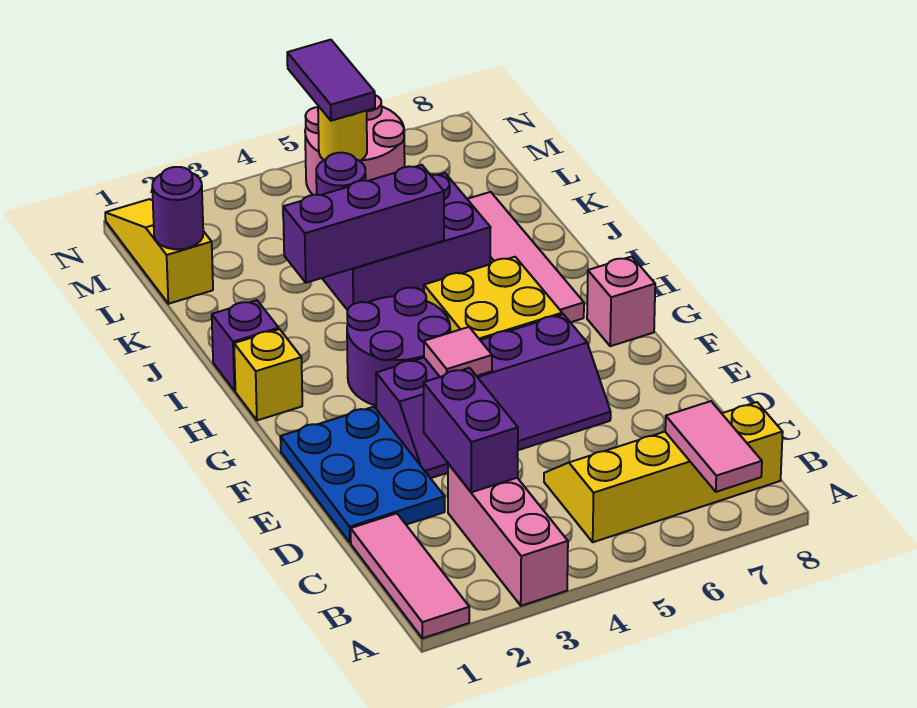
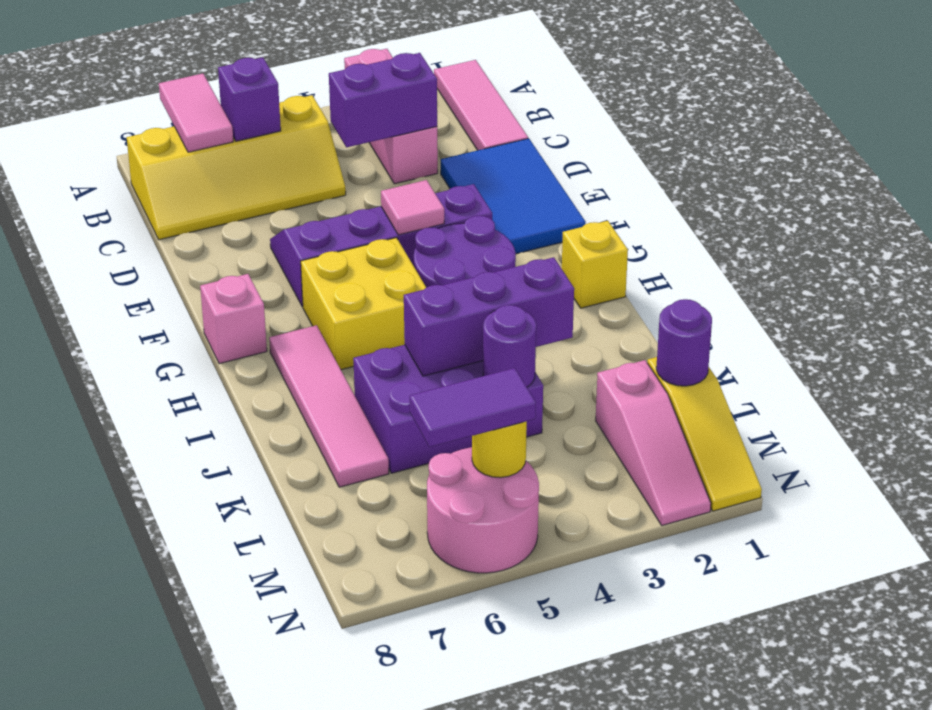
purple 1x2 brick [424,368,518,492] -> purple 1x2 brick turned to [329,53,437,147]
blue 2x3 plate [280,407,445,543] -> blue 2x3 tile [441,138,586,254]
purple 1x1 brick [212,300,279,391] -> purple 1x1 brick moved to [218,57,281,141]
none -> pink 1x3 slope [596,360,711,525]
purple 1x2 tile [287,40,375,121] -> purple 1x2 tile turned to [410,368,536,447]

